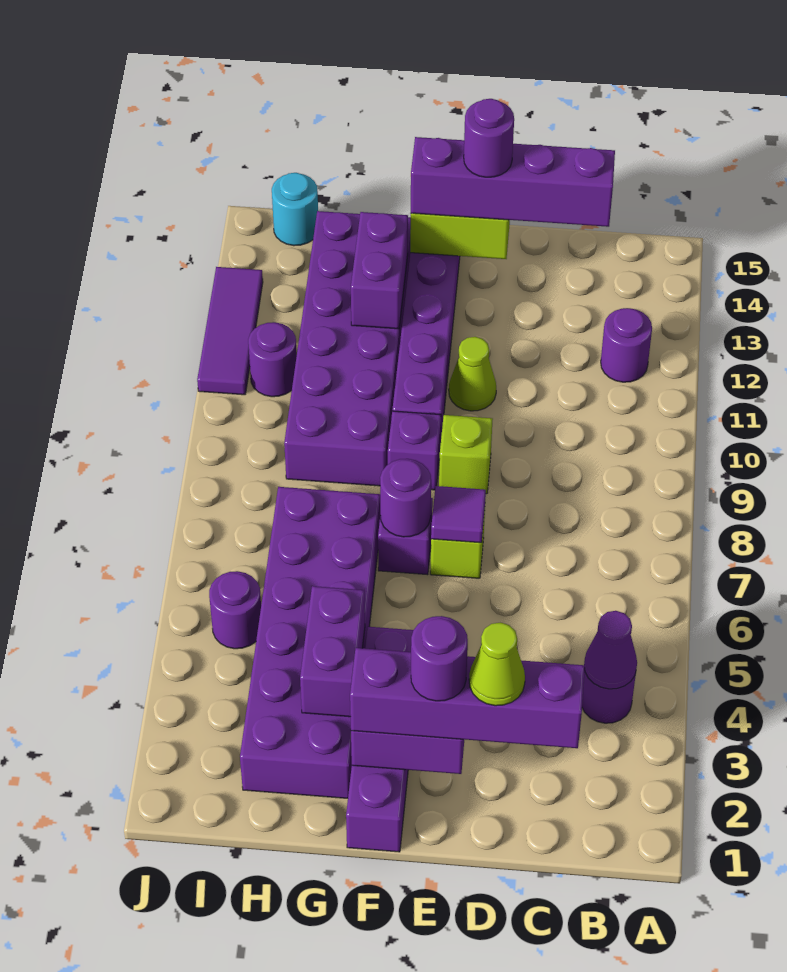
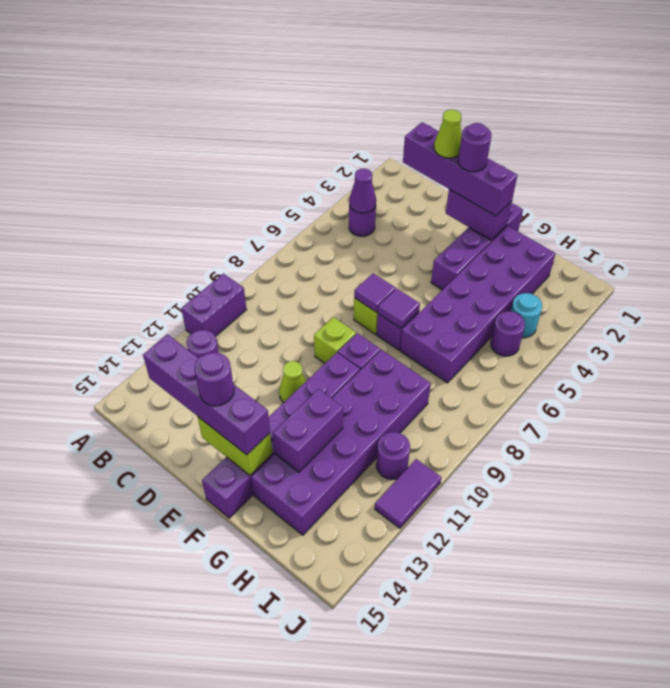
purple 1x1 round brick [380,459,431,537] -> purple 1x1 tile [378,289,420,328]
purple 1x2 brick [300,586,365,717] -> purple 1x2 brick moved to [181,273,247,336]
cyan 1x1 round brick [272,173,318,246] -> cyan 1x1 round brick moved to [511,293,542,338]
purple 1x3 tile [197,267,263,395] -> purple 1x2 tile [375,459,441,528]

